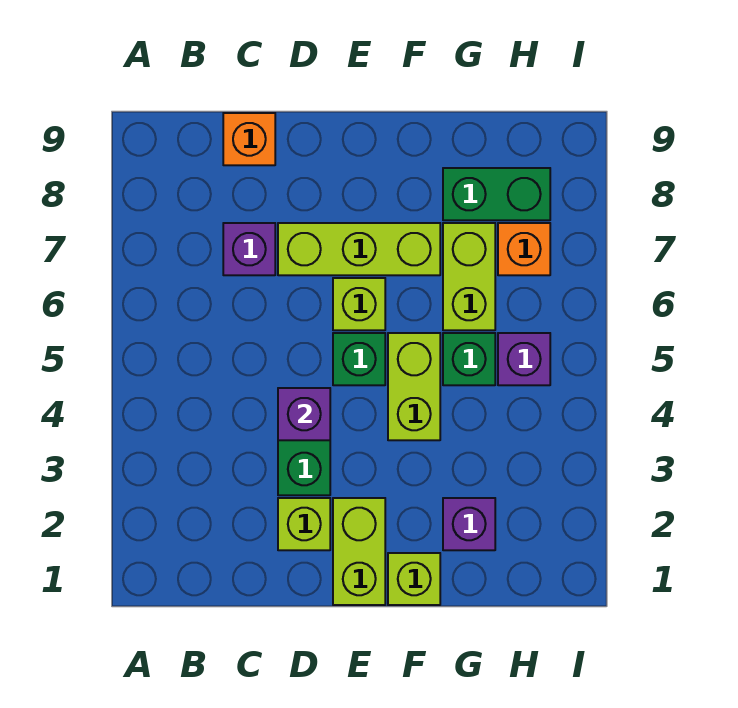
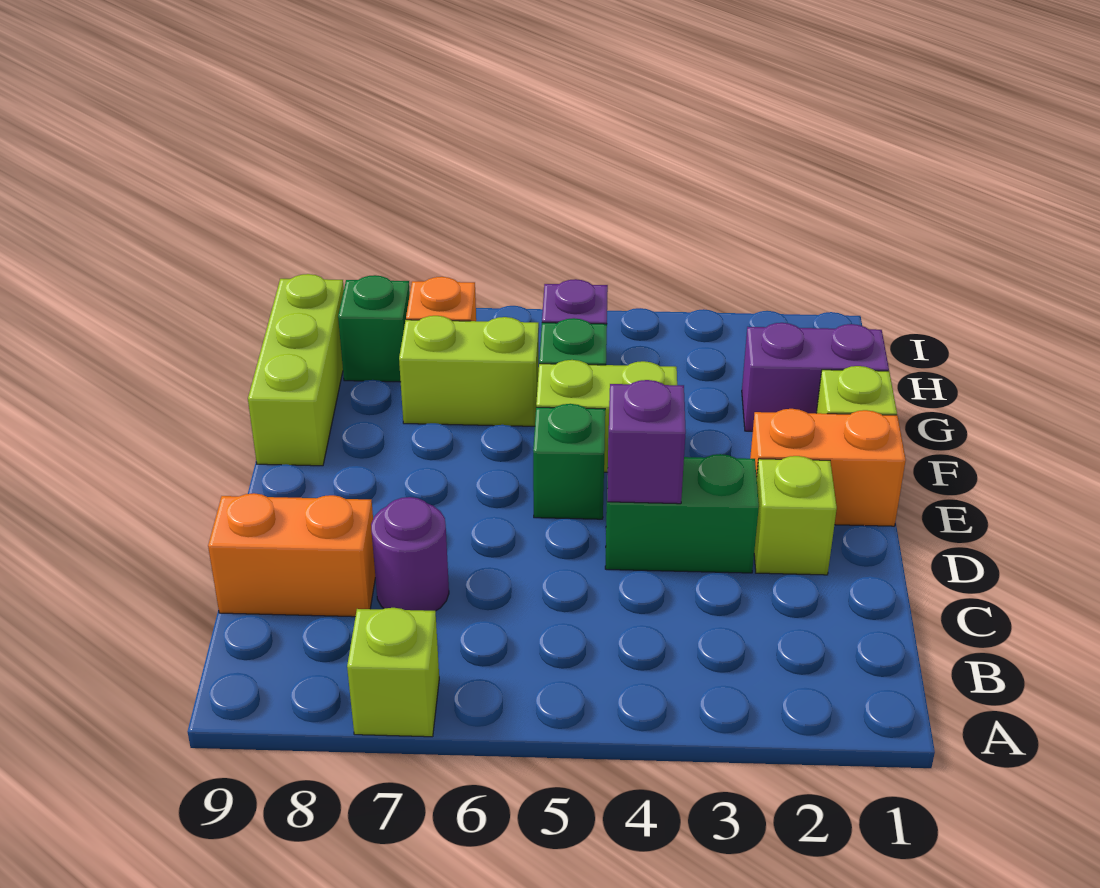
purple 1x1 brick [223,223,275,275] -> purple 1x1 round brick [371,497,449,611]
orange 1x1 brick [223,113,275,165] -> orange 1x2 brick [208,493,375,617]
lime 1x3 brick [278,223,440,275] -> lime 1x3 brick moved to [248,274,344,466]
lime 1x2 brick [333,498,385,605] -> orange 1x2 brick [750,409,906,526]
lime 1x1 brick [333,278,385,330] -> lime 1x1 brick moved to [347,608,439,737]
purple 1x1 brick [443,498,495,550] -> purple 1x2 brick [742,323,889,431]
green 1x2 brick [443,168,550,220] -> green 1x1 brick [338,275,410,382]

